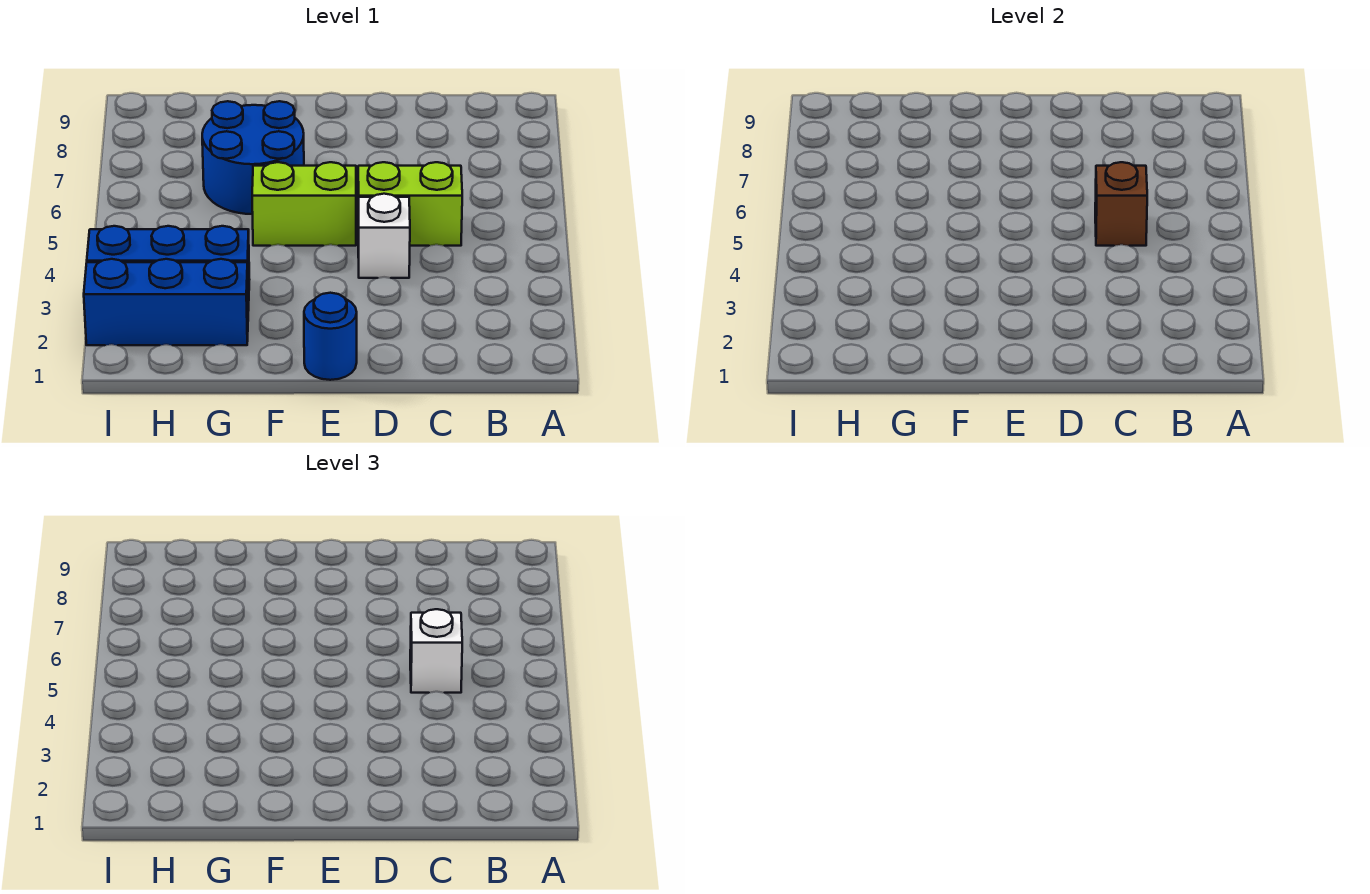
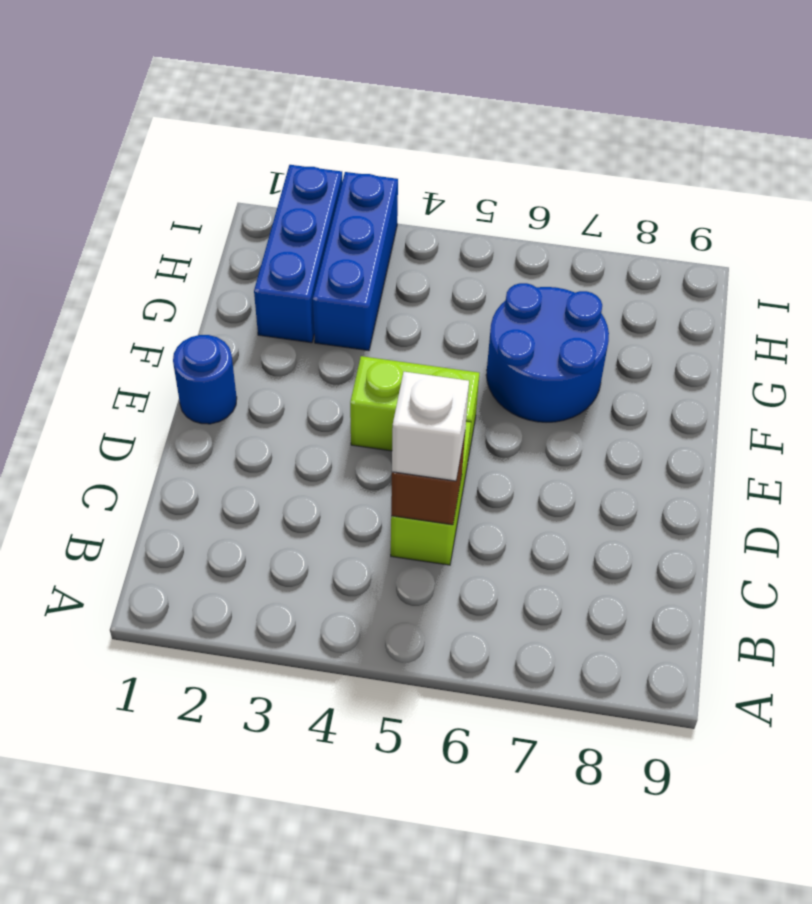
white 1x1 brick [358,194,410,278] -> none
lime 1x2 brick [252,162,356,246] -> lime 1x2 brick turned to [350,356,479,458]

